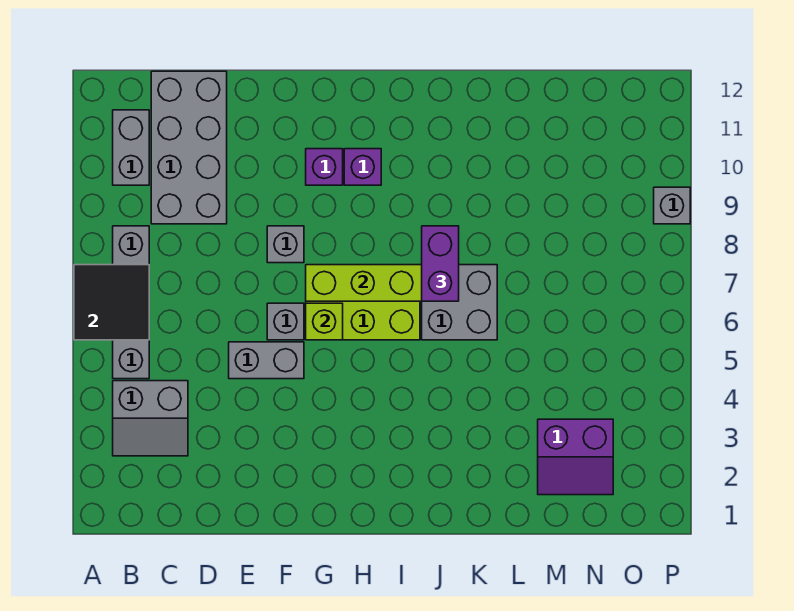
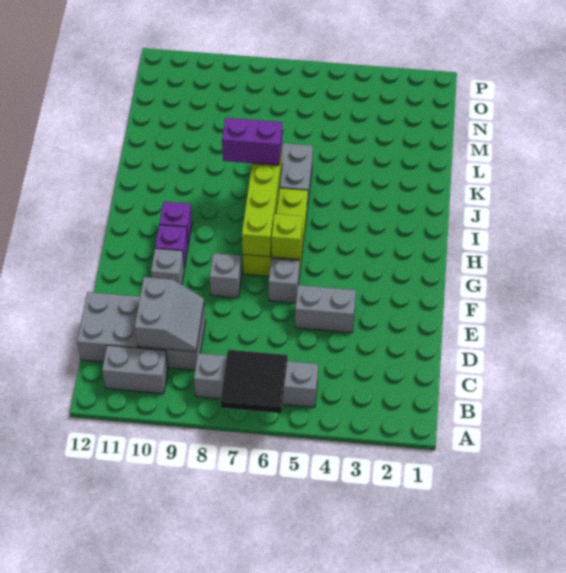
grey 2x2 slope [113,381,188,456] -> grey 2x2 slope moved to [135,277,204,352]
grey 1x2 brick [229,342,304,379] -> grey 1x2 brick turned to [295,285,356,333]
purple 2x2 slope [538,419,613,495] -> none
grey 1x1 brick [654,187,690,224] -> grey 1x1 brick moved to [151,248,184,285]

